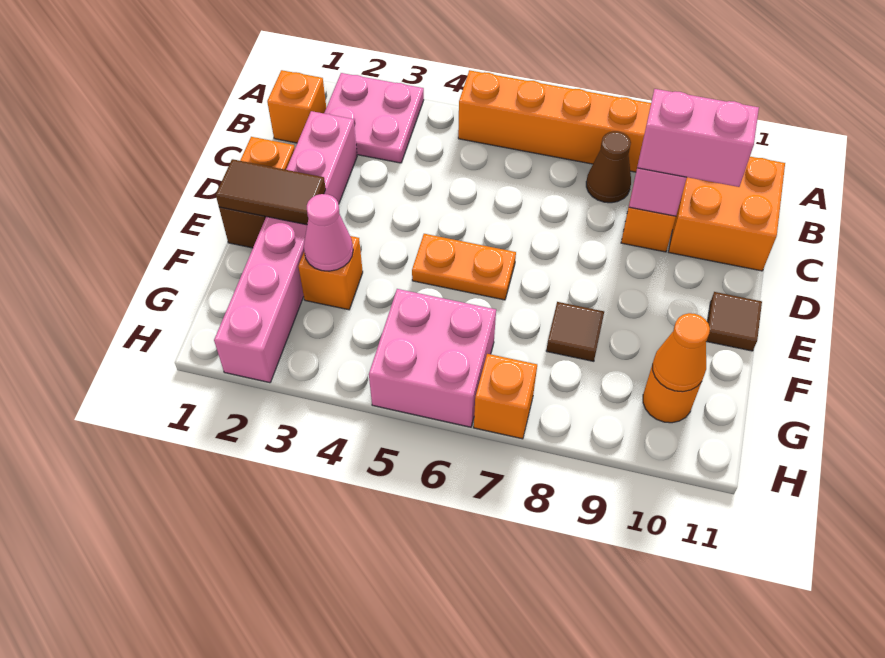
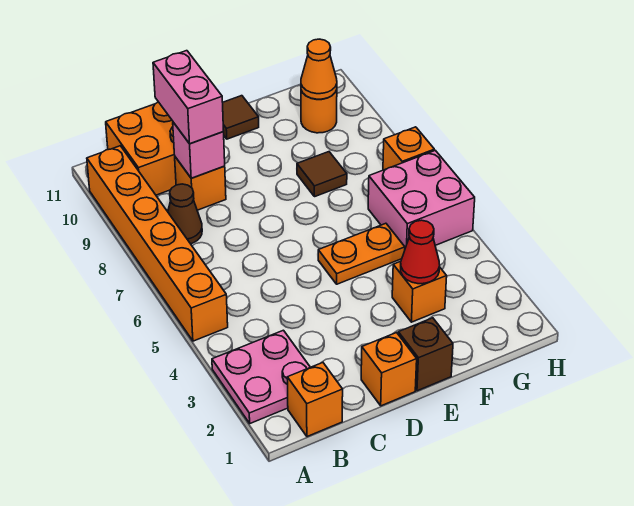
pink 1x6 brick [214,111,357,383] -> none
brown 1x2 tile [216,159,326,225] -> none
orange 1x2 plate [412,234,516,300] -> orange 1x2 plate turned to [318,223,405,284]
pink 1x1 cone [304,194,353,271] -> red 1x1 cone [401,220,440,284]

